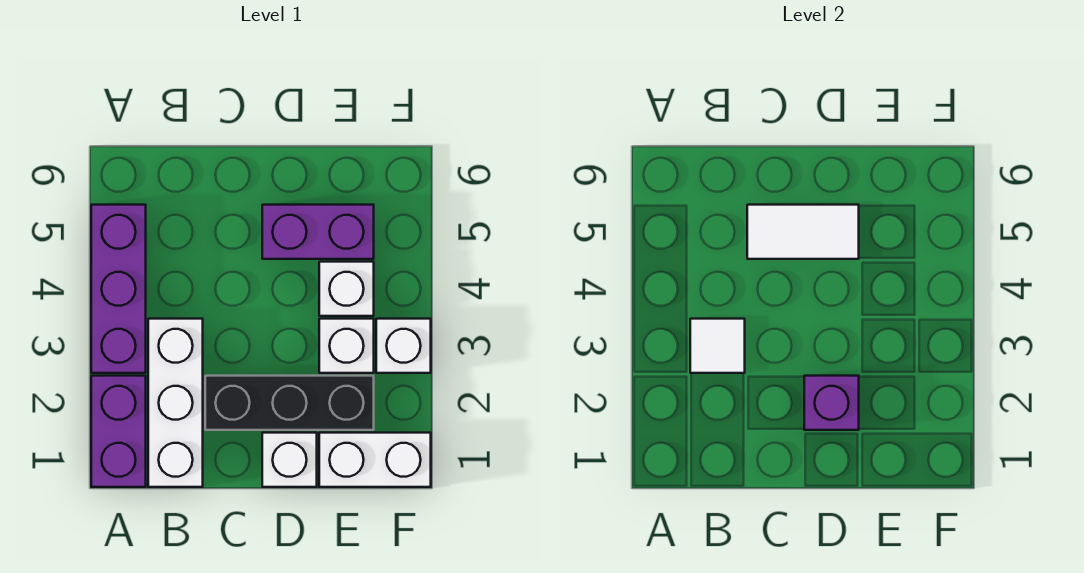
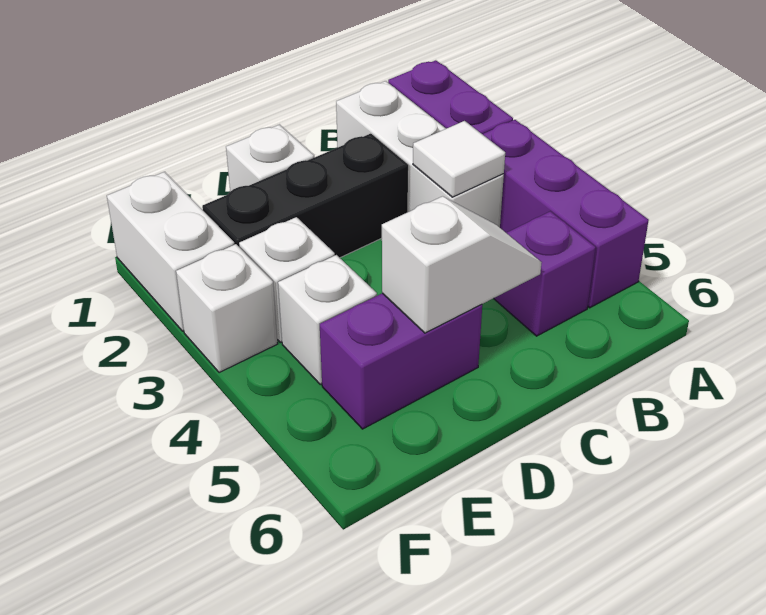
white 1x2 tile [747,205,859,259] -> white 1x2 slope [382,196,542,333]
purple 1x1 brick [804,376,859,430] -> purple 1x1 brick moved to [494,211,596,336]
white 1x2 brick [319,433,431,487] -> white 1x2 brick turned to [107,172,234,331]

